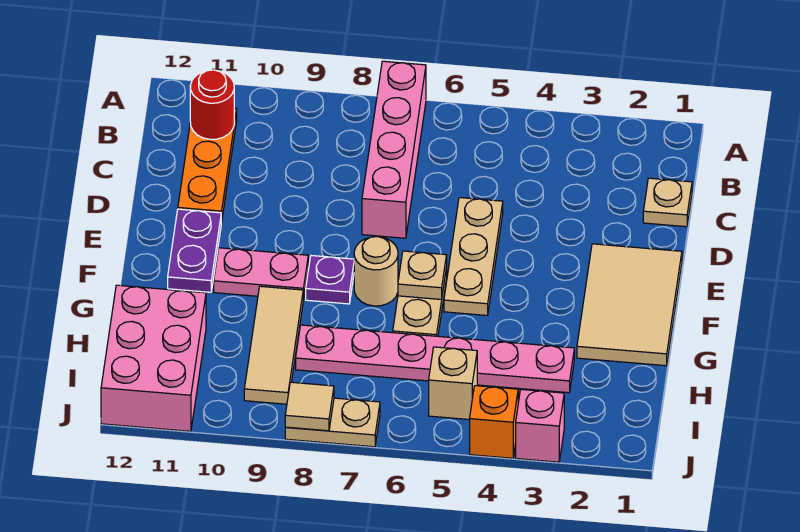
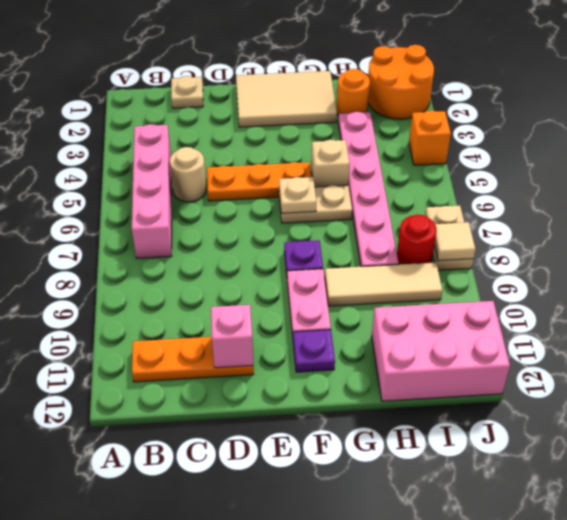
pink 1x4 brick [362,61,426,238] -> pink 1x4 brick turned to [132,124,172,258]
red 1x1 round brick [190,70,234,139] -> red 1x1 round brick moved to [397,215,437,264]
tan 1x3 plate [444,198,503,315] -> orange 1x3 plate [207,162,312,201]
purple 1x2 plate [168,209,221,292] -> purple 1x1 plate [293,330,335,372]
tan 1x1 round brick [354,237,398,306] -> tan 1x1 round brick moved to [170,147,206,202]
none -> orange 1x1 round brick [337,69,370,116]
none -> orange 2x2 round brick [368,45,434,119]
tan 1x1 brick [429,347,477,420] -> tan 1x1 brick moved to [311,140,350,187]
pink 1x1 brick [516,389,564,462] -> pink 1x1 brick moved to [211,305,253,368]

